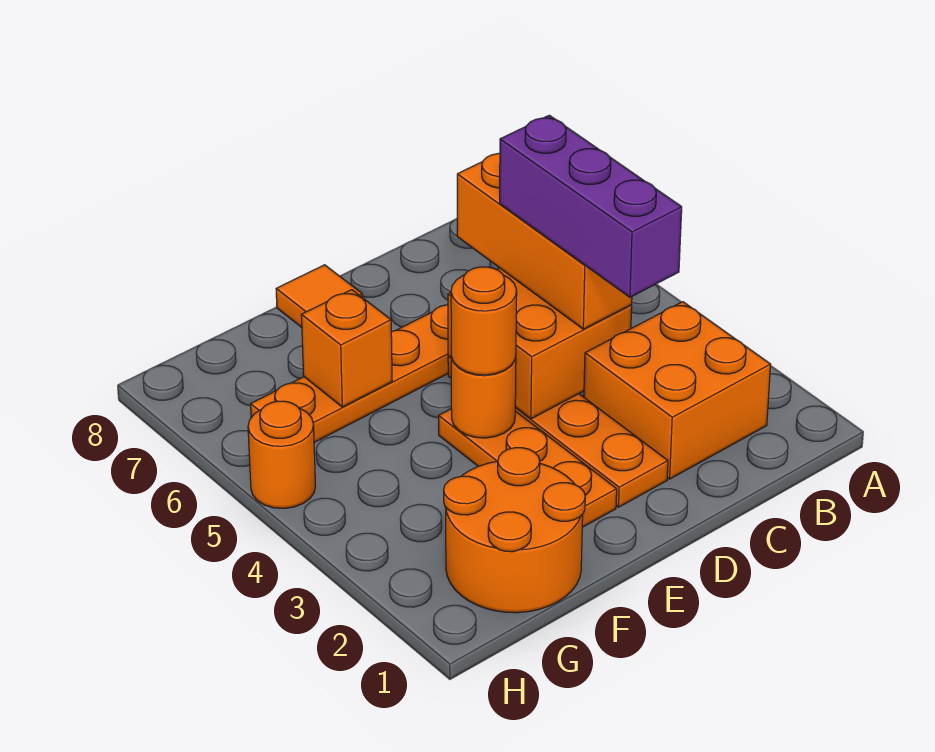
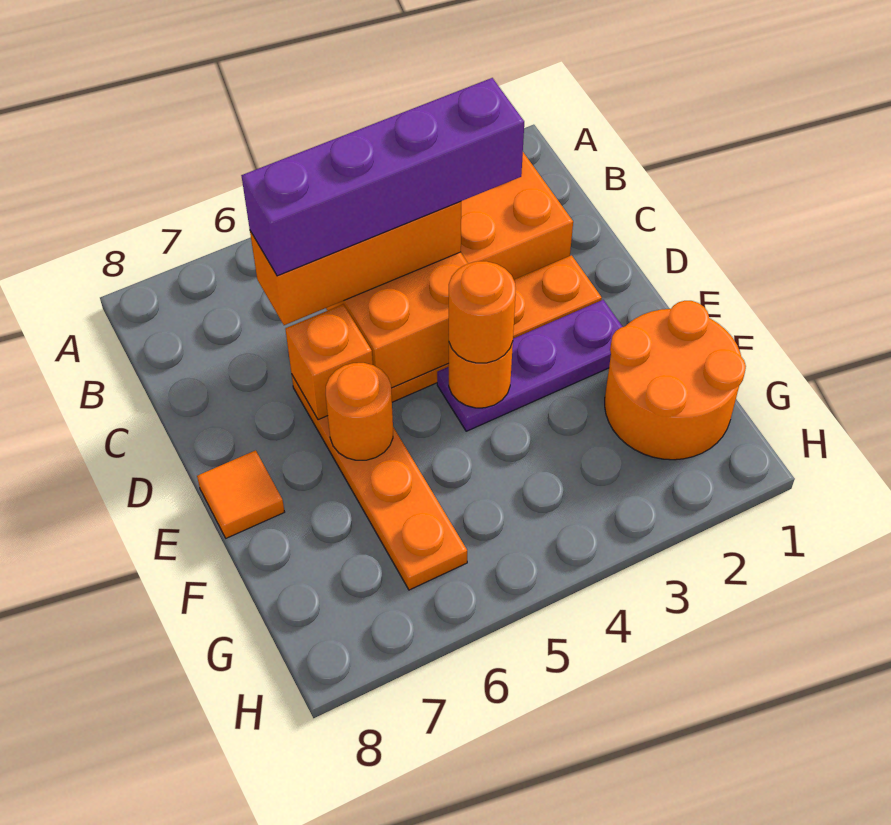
purple 1x3 brick [500,115,682,297] -> purple 1x4 brick [241,78,524,276]
orange 1x3 plate [439,409,617,527] -> purple 1x3 plate [437,300,622,431]
orange 1x1 brick [301,290,392,407] -> orange 1x1 brick moved to [285,304,373,420]
orange 1x1 round brick [248,401,316,508] -> orange 1x1 round brick moved to [326,363,393,460]

